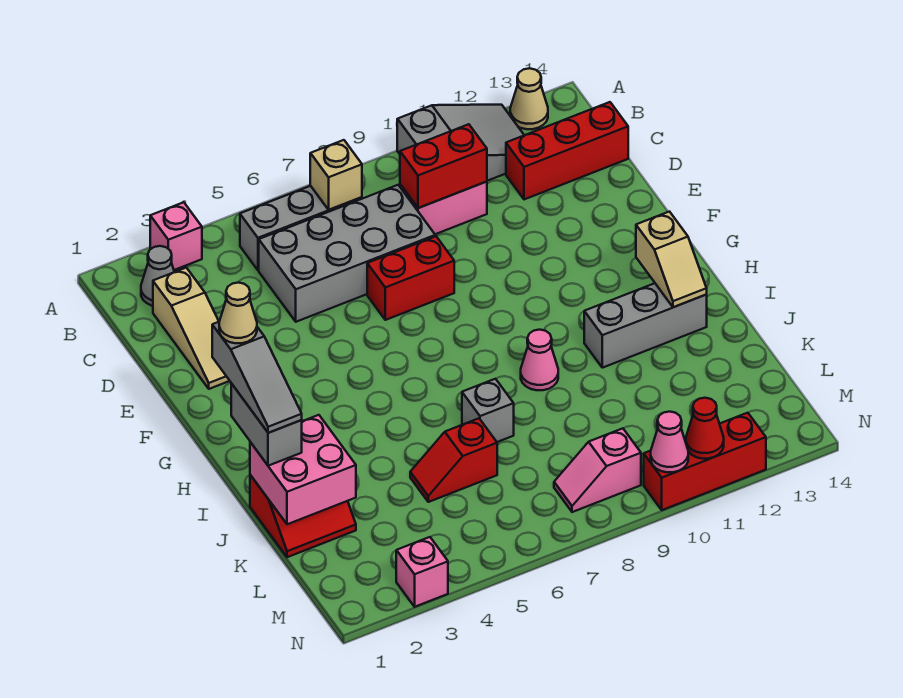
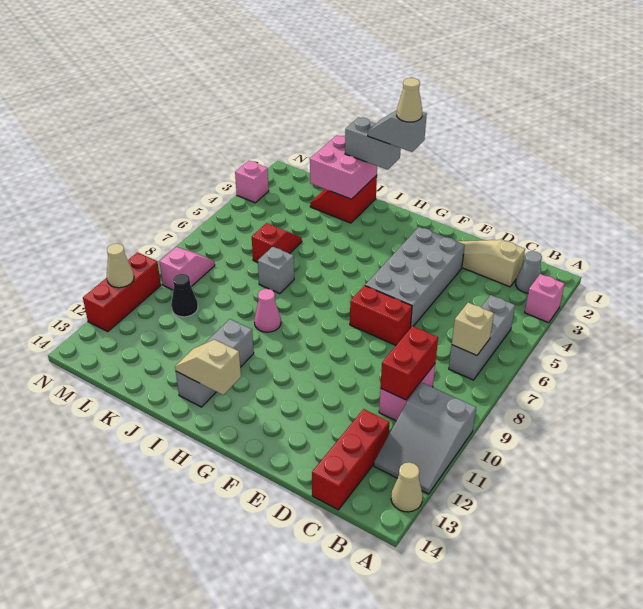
grey 2x4 brick [259,185,435,322] -> grey 2x4 brick moved to [365,227,465,328]
red 1x2 brick [367,236,454,320] -> red 1x2 brick turned to [350,286,412,345]
grey 1x3 slope [212,322,302,433] -> grey 1x2 slope [368,110,427,152]
none -> black 1x1 cone [171,274,198,317]
pink 1x1 cone [651,412,688,472] -> none
red 1x1 cone [686,398,724,459] -> tan 1x1 cone [107,243,134,288]

